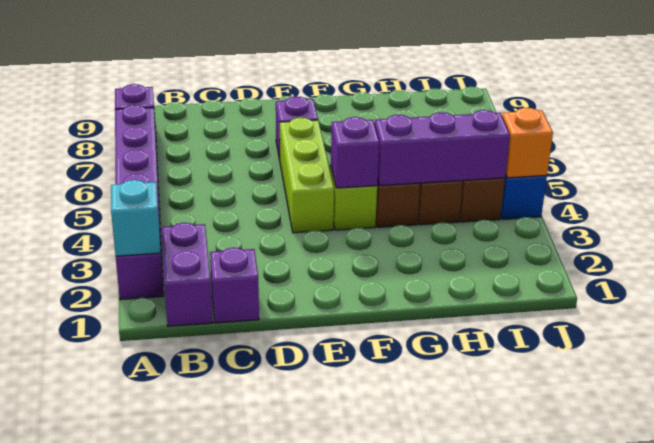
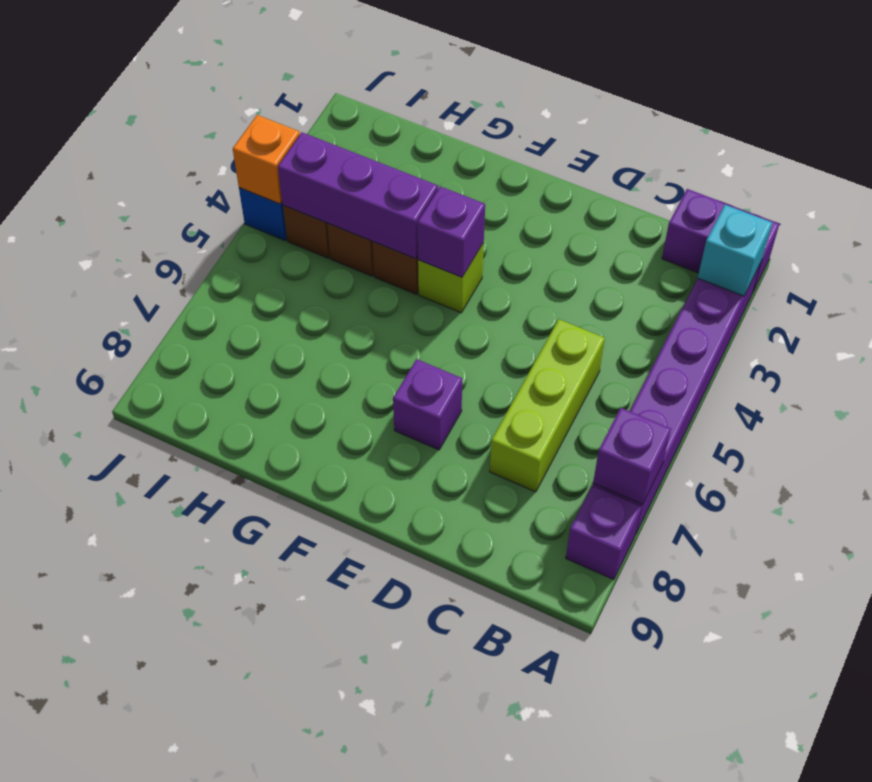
purple 1x2 brick [162,223,212,326] -> purple 1x2 brick turned to [662,189,779,294]
purple 1x1 brick [210,248,259,323] -> purple 1x1 brick moved to [593,408,671,504]
lime 1x3 brick [280,118,334,233] -> lime 1x3 brick moved to [490,319,605,492]

